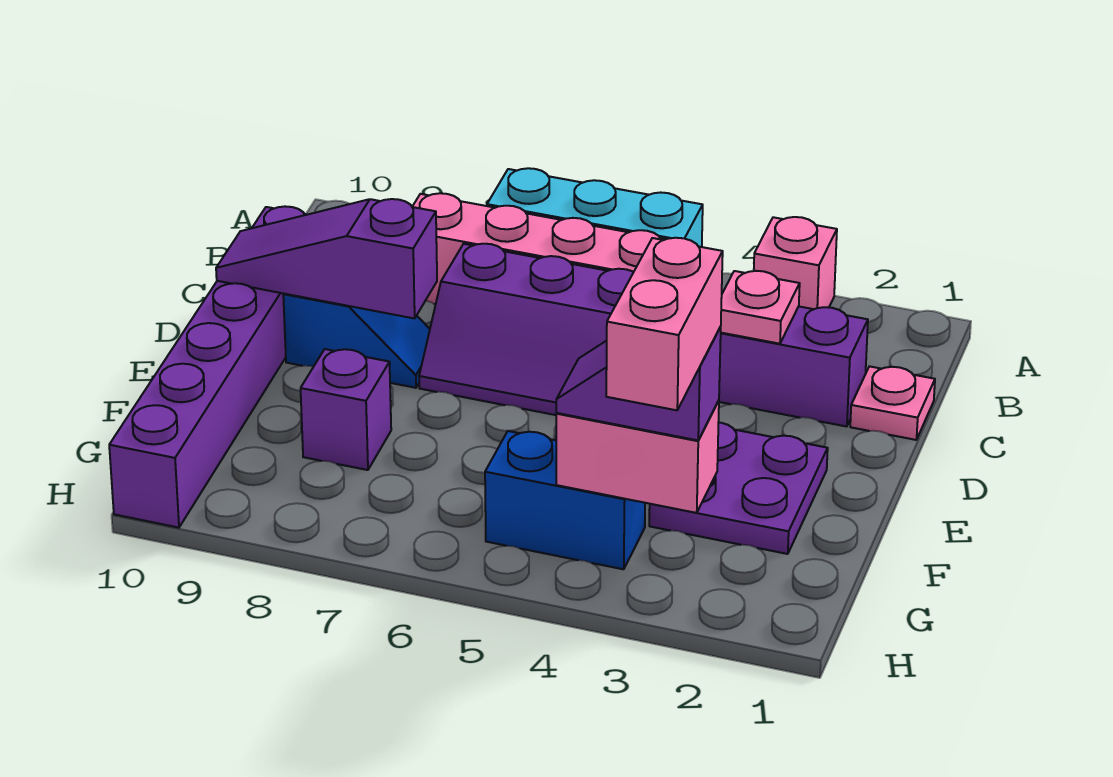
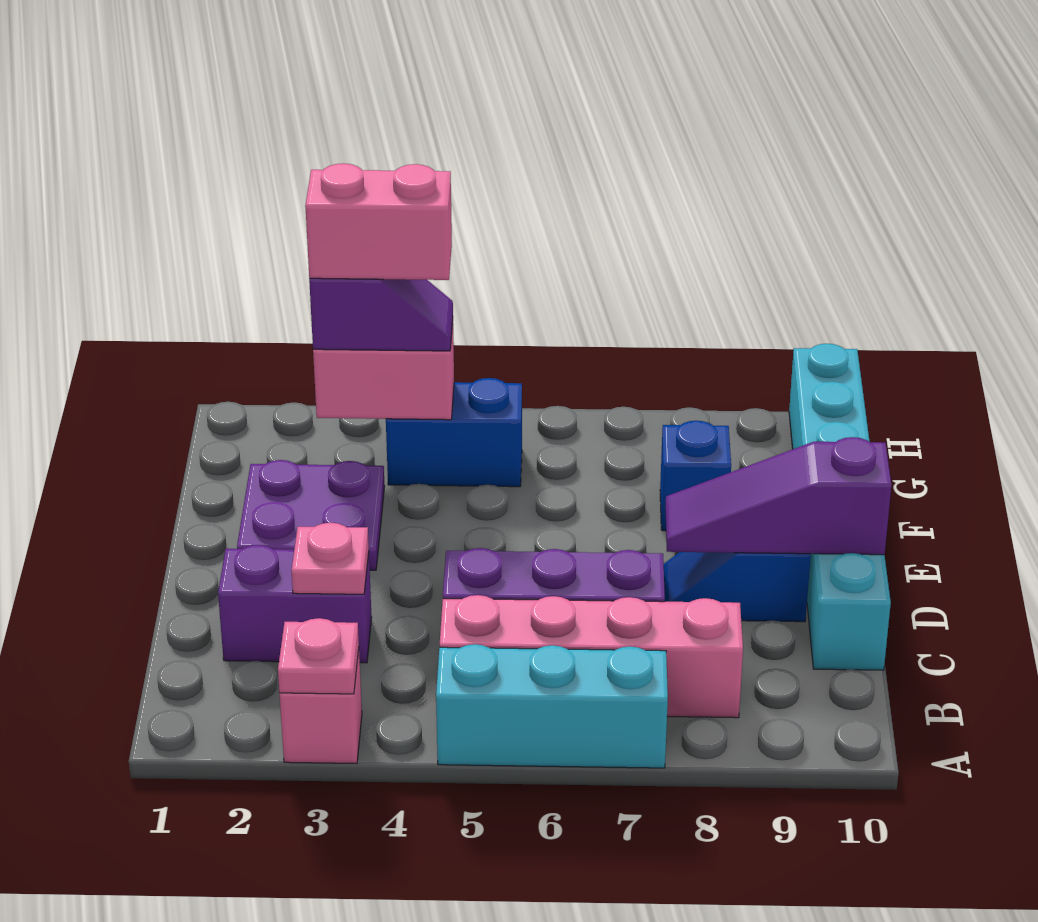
pink 1x1 plate [850,366,935,440] -> pink 1x1 plate moved to [278,618,359,694]
purple 1x6 brick [109,206,307,528] -> cyan 1x6 brick [789,344,891,670]
purple 1x3 slope [216,199,437,319] -> purple 1x3 slope turned to [665,437,892,555]
purple 1x1 brick [301,349,391,470] -> blue 1x1 brick [660,421,731,531]
pink 1x2 brick [606,238,723,410] -> pink 1x2 brick turned to [305,163,452,280]

